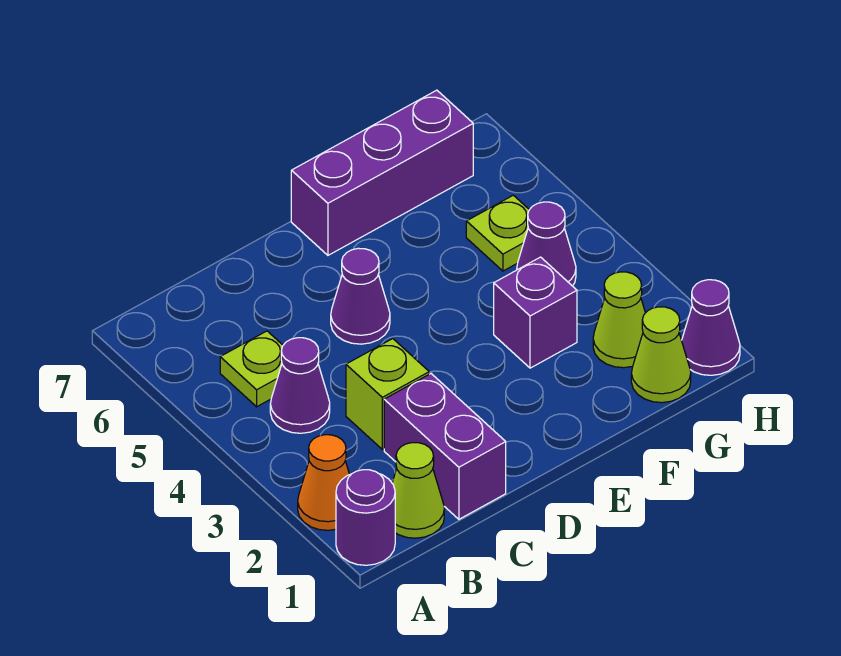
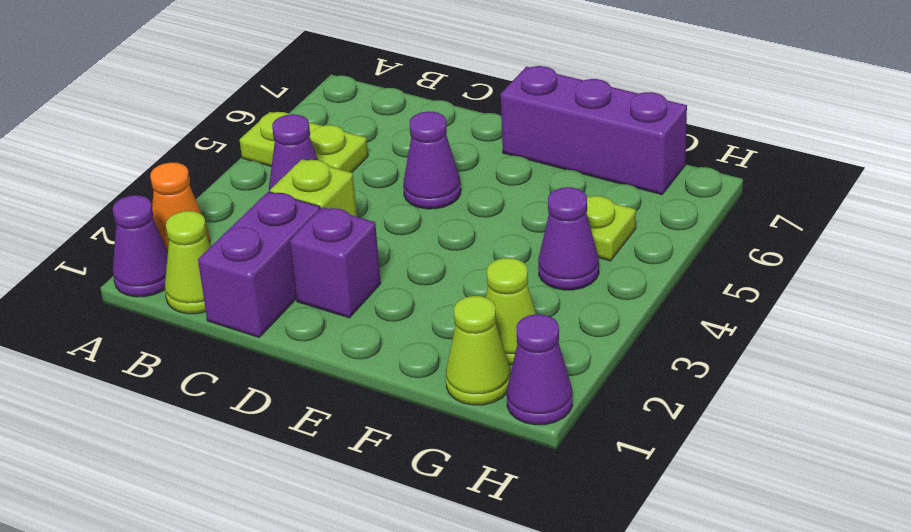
purple 1x1 round brick [336,470,395,565] -> purple 1x1 cone [113,195,168,297]
lime 1x1 plate [220,331,283,407] -> lime 1x2 plate [240,112,368,173]
purple 1x1 brick [494,257,577,368] -> purple 1x1 brick moved to [290,207,381,318]

